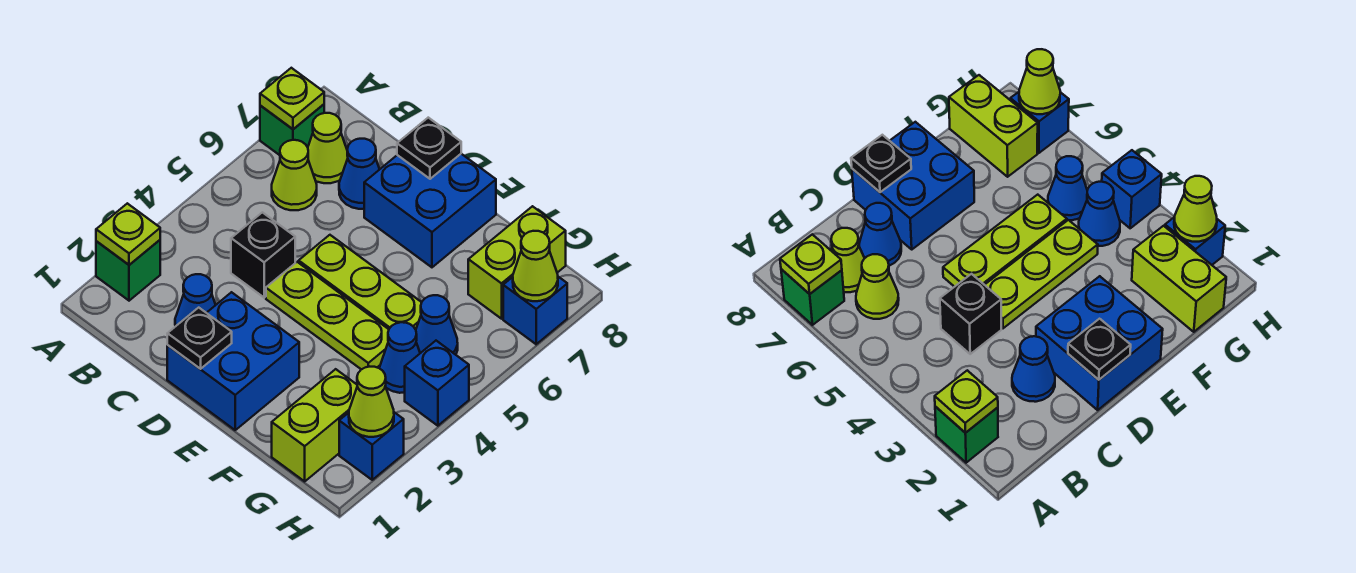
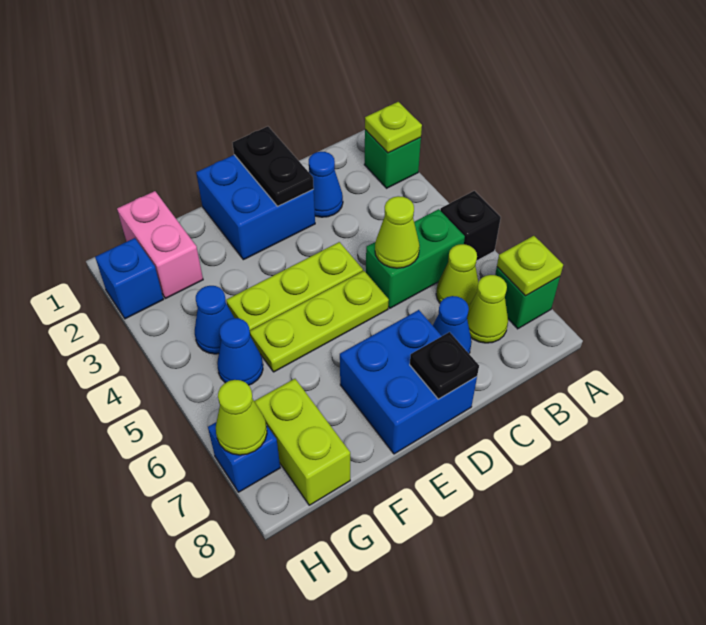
none -> green 1x2 brick [366,209,465,308]
black 1x1 brick [231,212,295,298] -> black 1x1 brick moved to [440,191,501,261]
black 1x1 plate [167,308,232,369] -> black 1x2 plate [233,126,314,206]
lime 1x2 brick [272,369,357,481] -> pink 1x2 brick [117,191,203,298]
lime 1x1 cone [349,367,394,437] -> lime 1x1 cone moved to [375,196,420,268]
blue 1x1 brick [405,341,469,426] -> none

